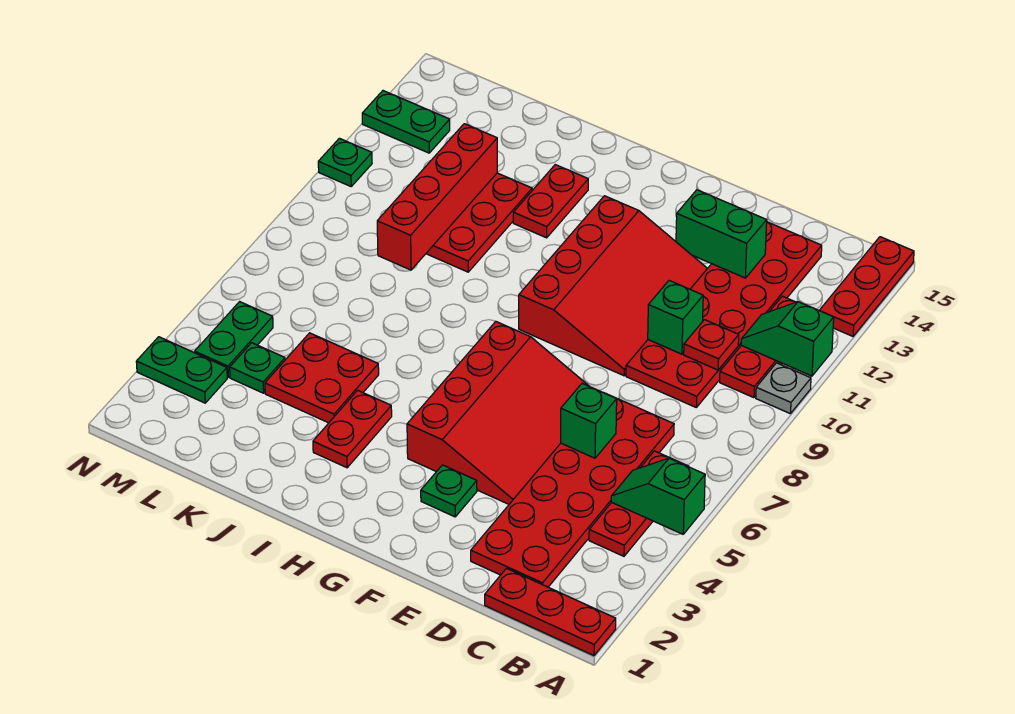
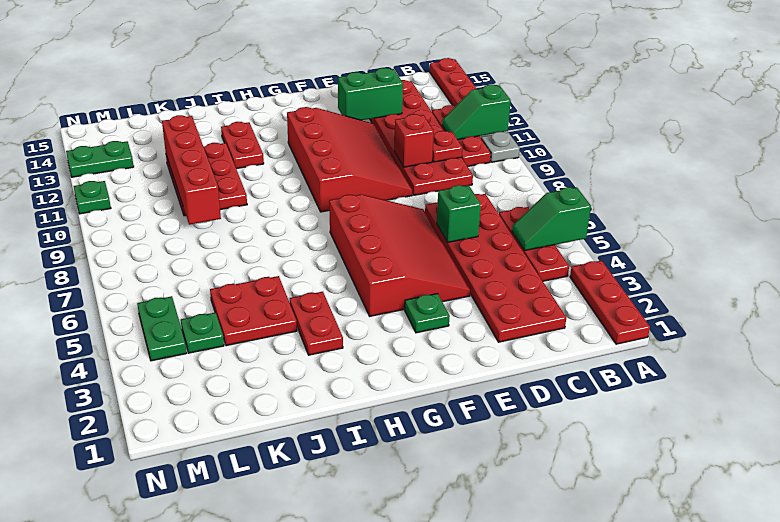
red 1x3 plate [485,568,616,656] -> red 1x3 plate turned to [570,261,650,344]
green 1x1 brick [648,281,703,354] -> red 1x1 brick [394,114,434,167]
green 1x2 plate [136,337,227,403] -> none

